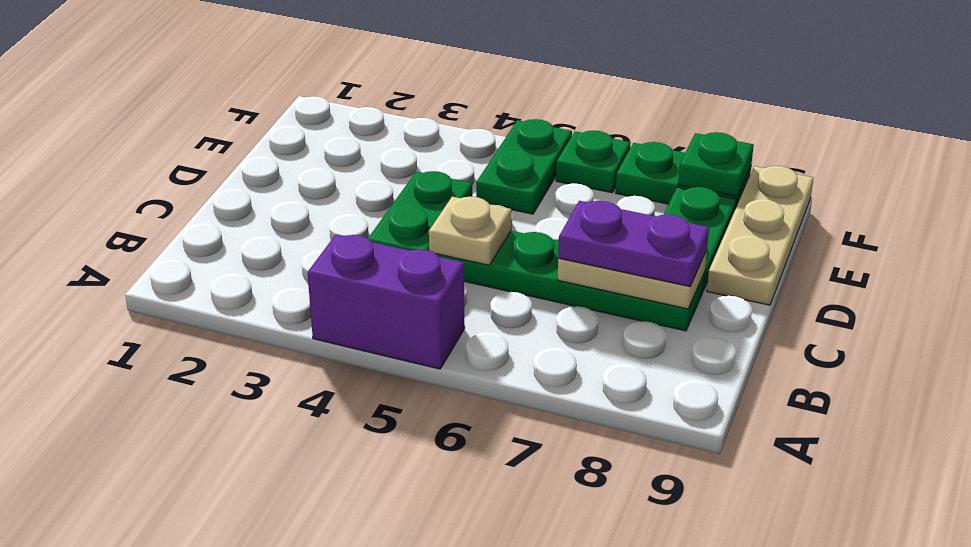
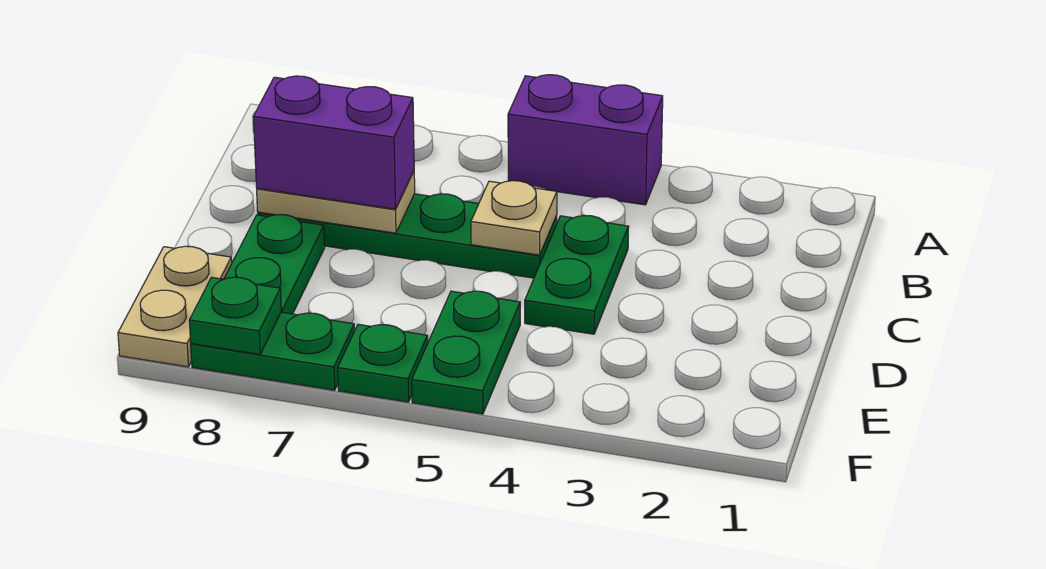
purple 1x2 plate [558,201,709,287] -> purple 1x2 brick [253,76,414,209]
tan 1x3 plate [707,166,813,305] -> tan 1x2 plate [118,246,232,367]

